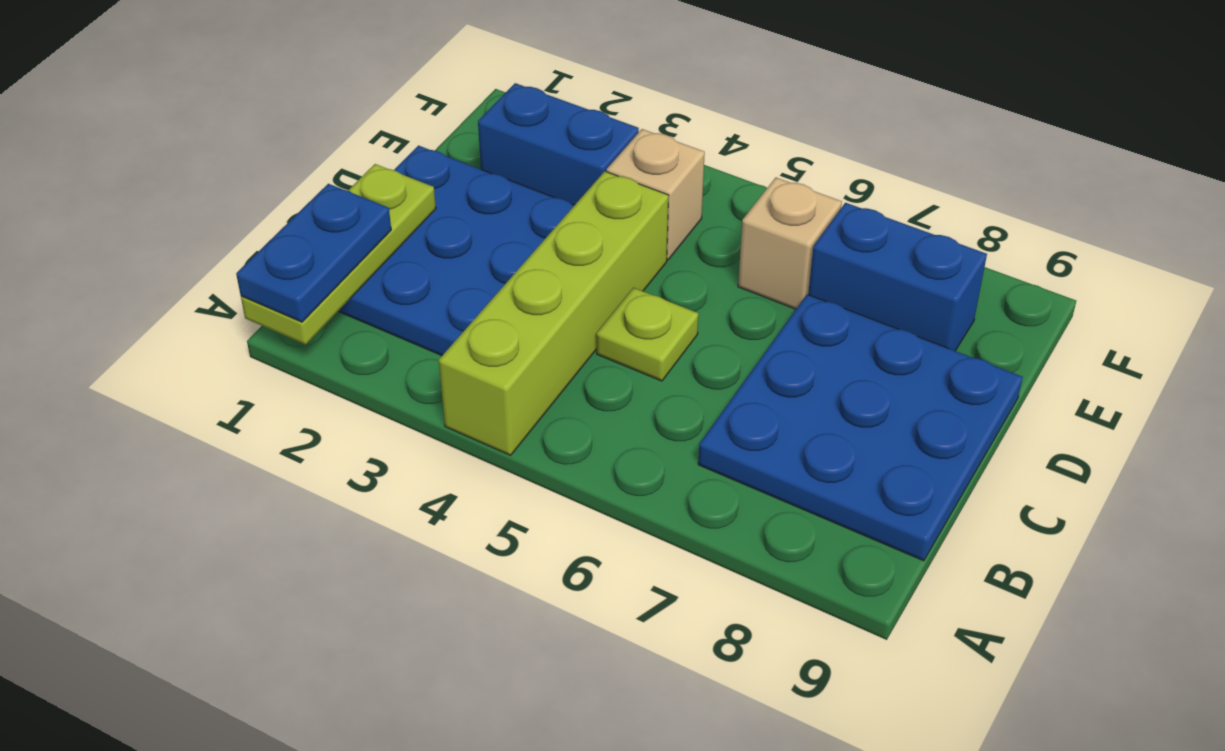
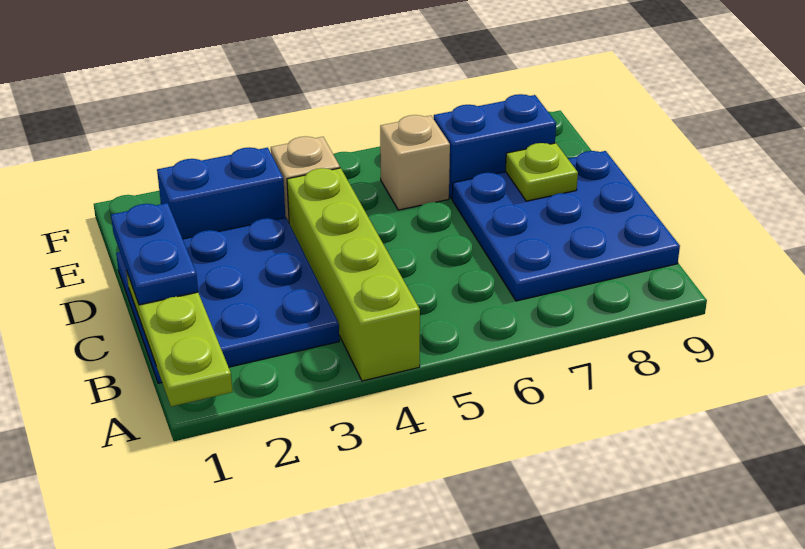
blue 1x2 plate [236,184,391,322] -> blue 1x2 plate moved to [111,203,198,305]
lime 1x1 plate [596,288,699,381] -> lime 1x1 plate moved to [505,143,578,201]

